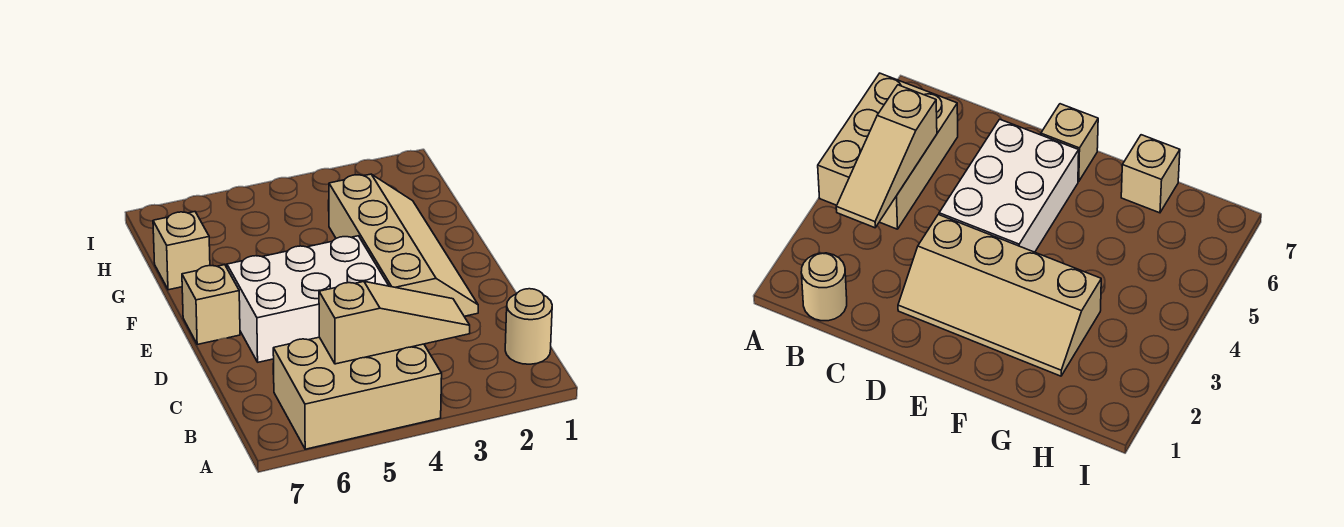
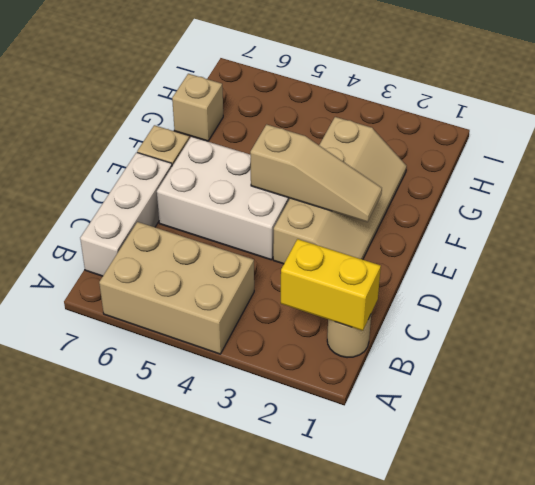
none -> yellow 1x2 brick [281,239,381,331]
tan 1x3 slope [319,282,470,364] -> tan 1x3 slope moved to [250,124,382,222]
none -> white 1x3 brick [80,152,172,276]

